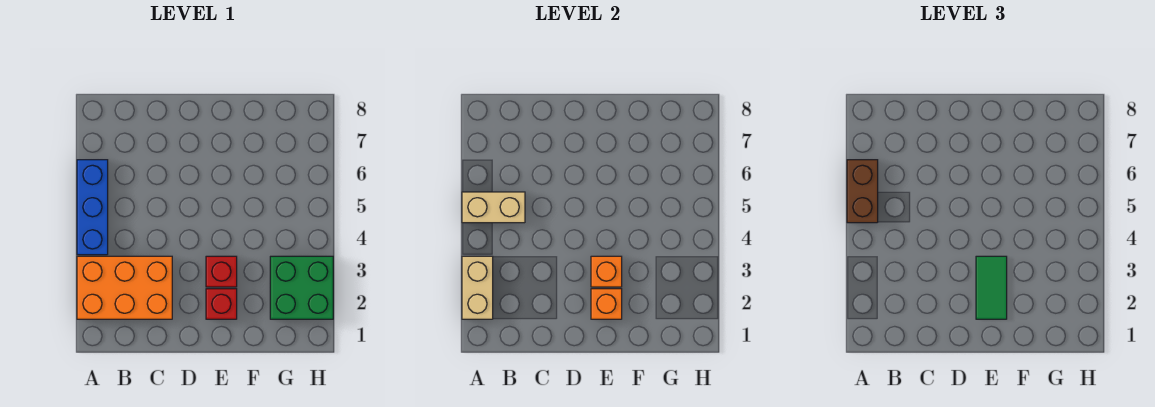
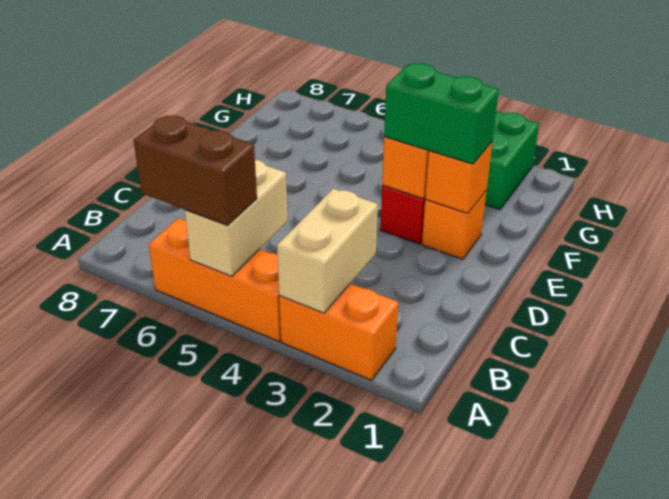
orange 2x3 brick [77,256,172,319] -> orange 1x2 brick [279,284,398,380]
tan 1x2 brick [462,256,493,319] -> tan 1x2 brick turned to [277,189,378,313]
blue 1x3 brick [77,160,108,255] -> orange 1x3 brick [149,218,281,341]
red 1x1 brick [206,289,237,319] -> orange 1x1 brick [422,191,486,259]
green 1x2 tile [976,256,1007,319] -> green 1x2 brick [384,63,499,164]

